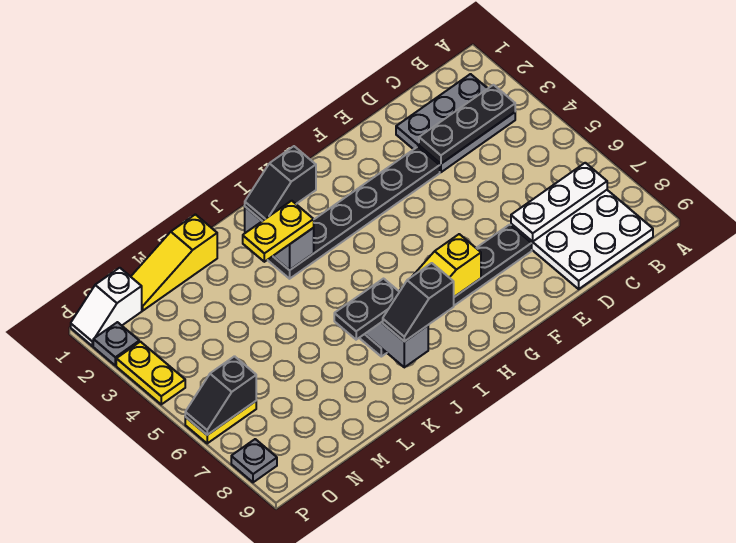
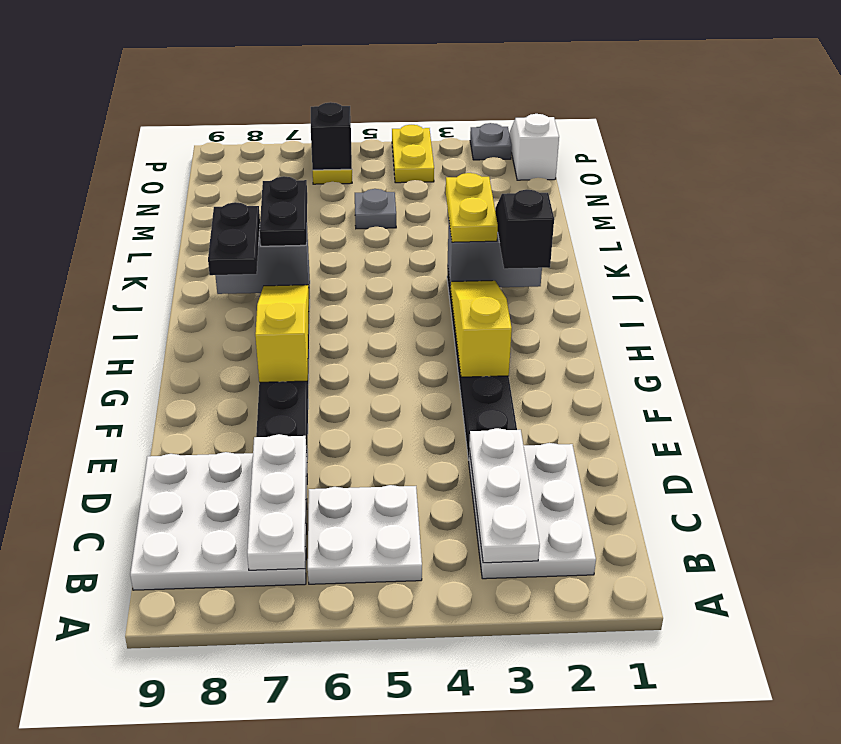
grey 2x3 plate [396,74,515,172] -> white 2x3 plate [468,443,596,579]
black 1x3 plate [419,85,515,164] -> white 1x3 plate [469,428,540,563]
none -> white 2x2 plate [308,485,422,584]
black 1x2 slope [383,263,454,342] -> black 1x2 plate [208,202,260,275]
yellow 1x3 slope [131,214,217,311] -> yellow 1x3 slope moved to [450,281,512,377]
yellow 1x2 plate [116,342,185,404] -> yellow 1x2 plate turned to [392,125,434,183]
grey 1x1 plate [231,439,277,482] -> grey 1x1 plate moved to [355,189,396,229]

